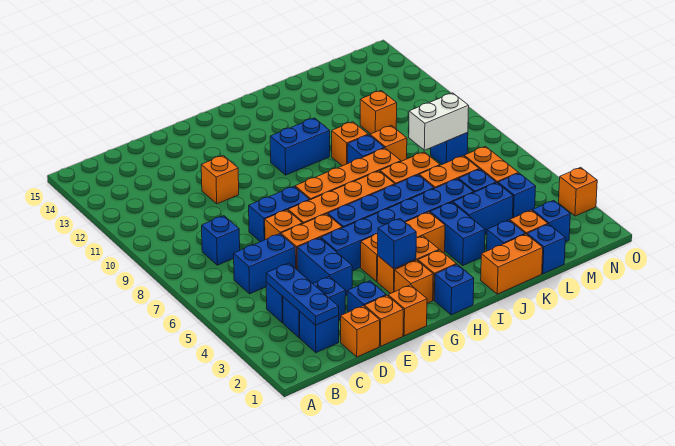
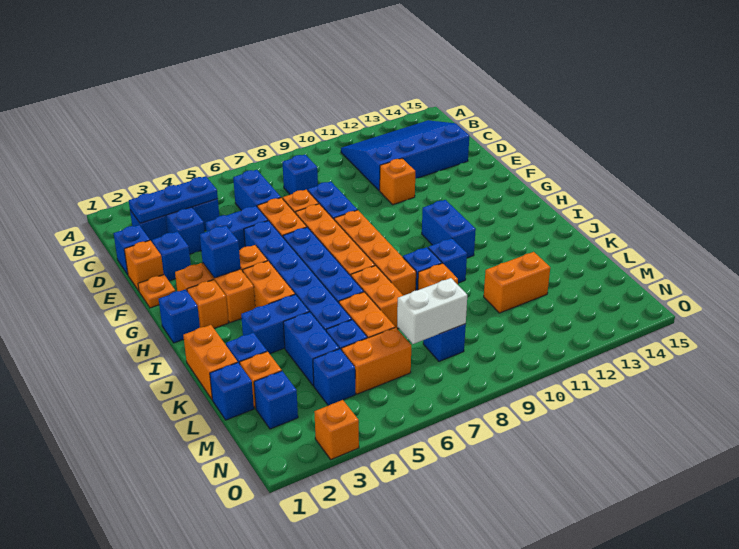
none -> blue 3x4 slope [341,120,469,191]
orange 1x1 brick [341,306,380,357] -> blue 1x1 brick [113,225,150,275]
orange 1x1 brick [388,285,427,336] -> orange 1x1 plate [138,275,175,308]
orange 1x1 brick [332,122,368,166] -> blue 1x1 brick [428,238,467,283]
white 1x2 brick [409,93,469,150] -> white 1x2 brick turned to [397,278,467,344]
orange 1x1 brick [360,91,397,134] -> orange 1x2 brick [484,252,550,313]

